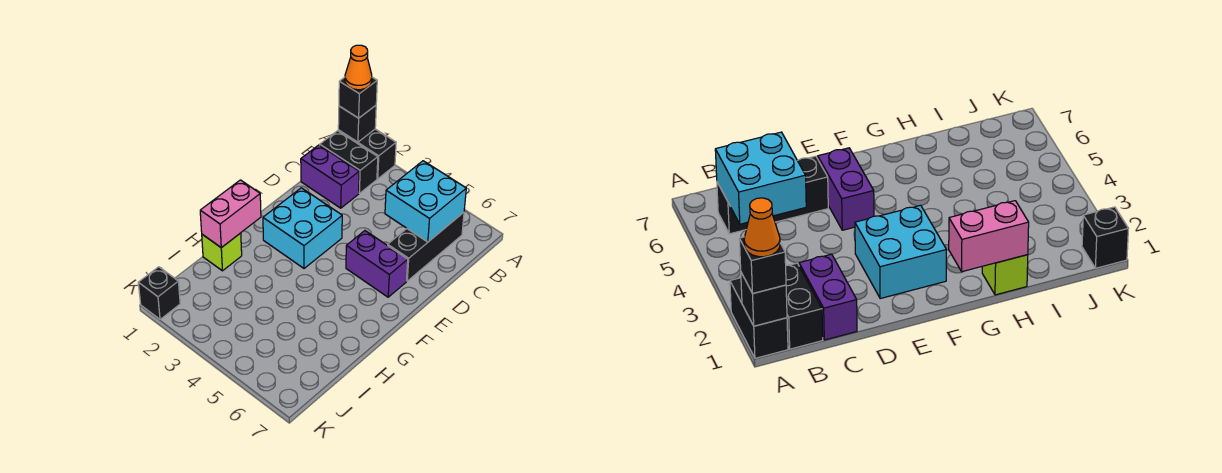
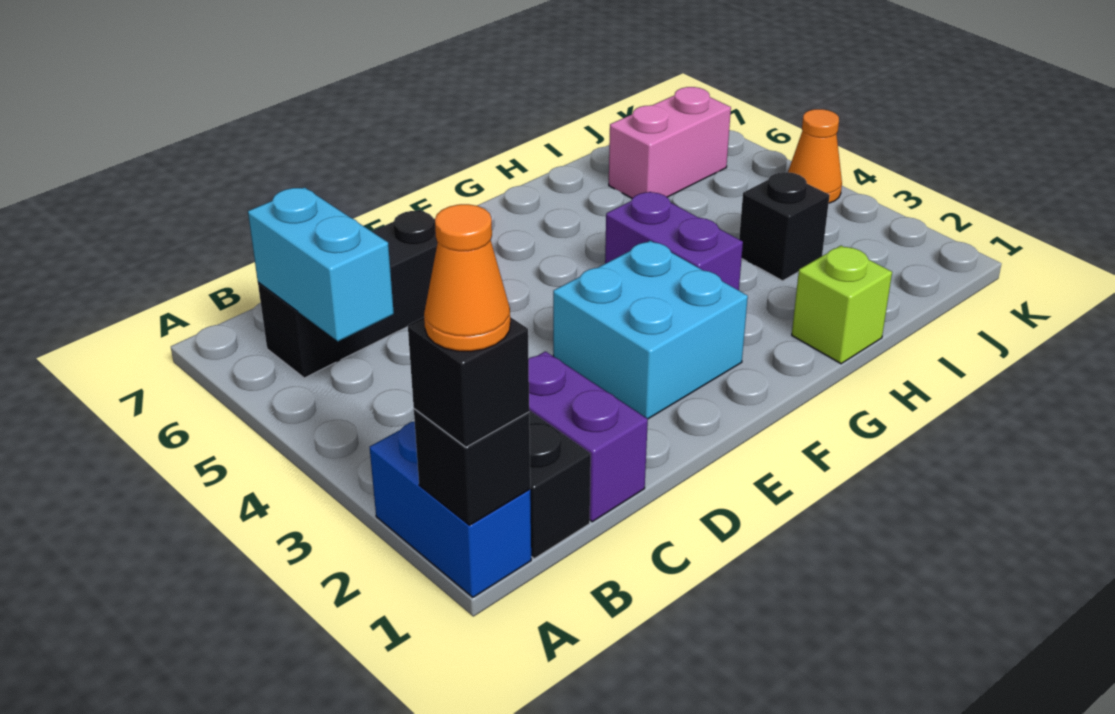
black 1x2 brick [338,129,396,179] -> blue 1x2 brick [370,421,531,597]
cyan 2x2 brick [385,161,466,242] -> cyan 1x2 brick [248,187,394,341]
purple 1x2 brick [346,231,408,297] -> purple 1x2 brick moved to [605,192,743,290]
pink 1x2 brick [200,180,261,248] -> pink 1x2 brick moved to [609,87,731,198]
black 1x1 brick [138,267,180,319] -> black 1x1 brick moved to [739,172,830,281]
none -> orange 1x1 cone [788,109,842,203]

